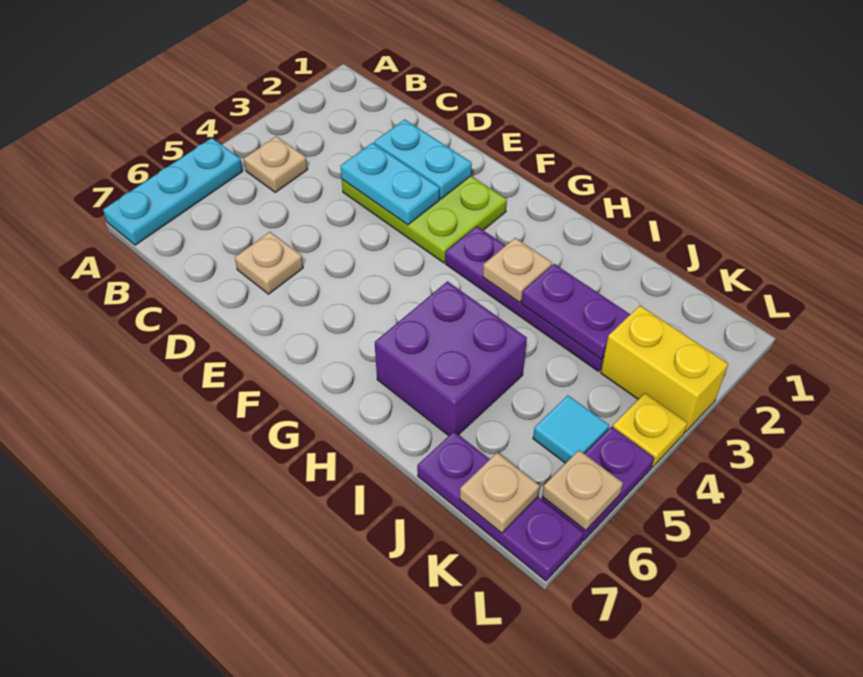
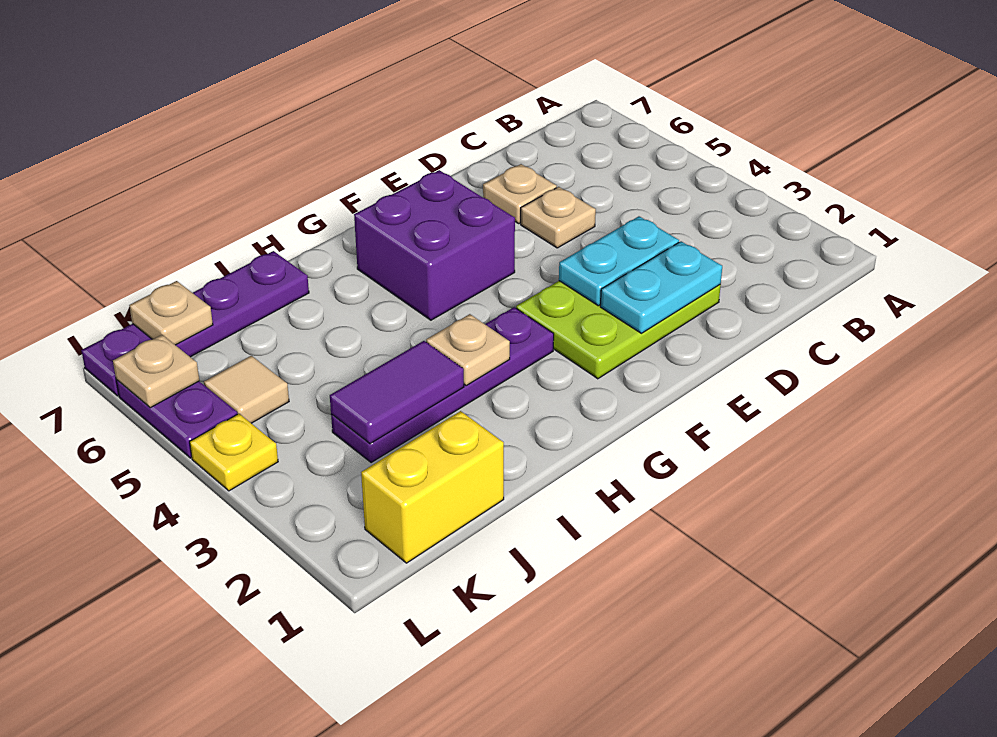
cyan 1x3 plate [103,138,243,245] -> none
tan 1x1 plate [244,136,308,192] -> tan 1x1 plate moved to [521,187,596,248]
purple 2x2 brick [375,281,527,436] -> purple 2x2 brick moved to [354,170,515,320]
purple 1x2 plate [521,264,630,359] -> purple 1x2 tile [330,341,464,444]
purple 1x3 plate [417,432,584,581] -> purple 1x4 plate [81,251,309,396]
yellow 1x2 brick [601,306,728,432] -> yellow 1x2 brick moved to [361,411,504,563]
cyan 1x1 tile [533,395,609,463] -> tan 1x1 tile [204,356,289,423]

